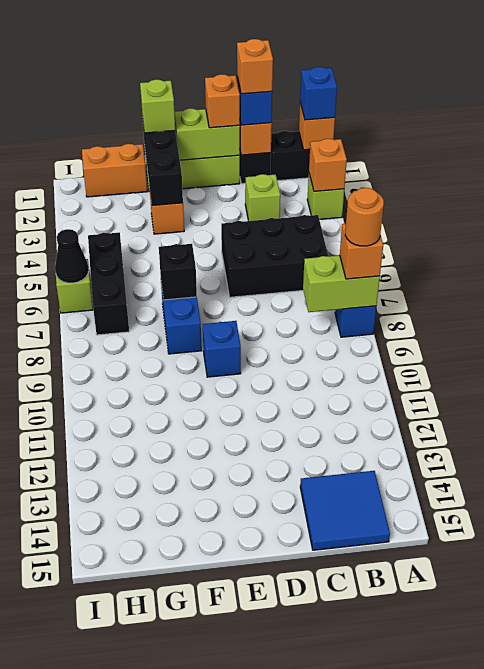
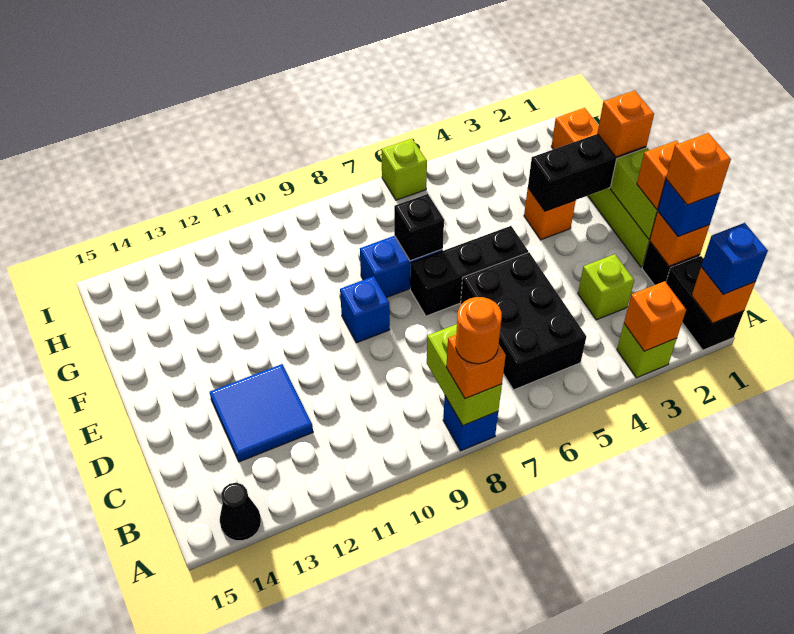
blue 2x2 tile [300,471,390,550] -> blue 2x2 tile moved to [210,364,313,462]
lime 1x1 brick [140,80,175,133] -> orange 1x1 brick [597,90,654,157]
black 1x3 brick [88,232,129,335] -> black 1x3 brick moved to [410,226,528,316]
black 1x1 cone [55,229,89,283] -> black 1x1 cone moved to [220,483,261,541]

